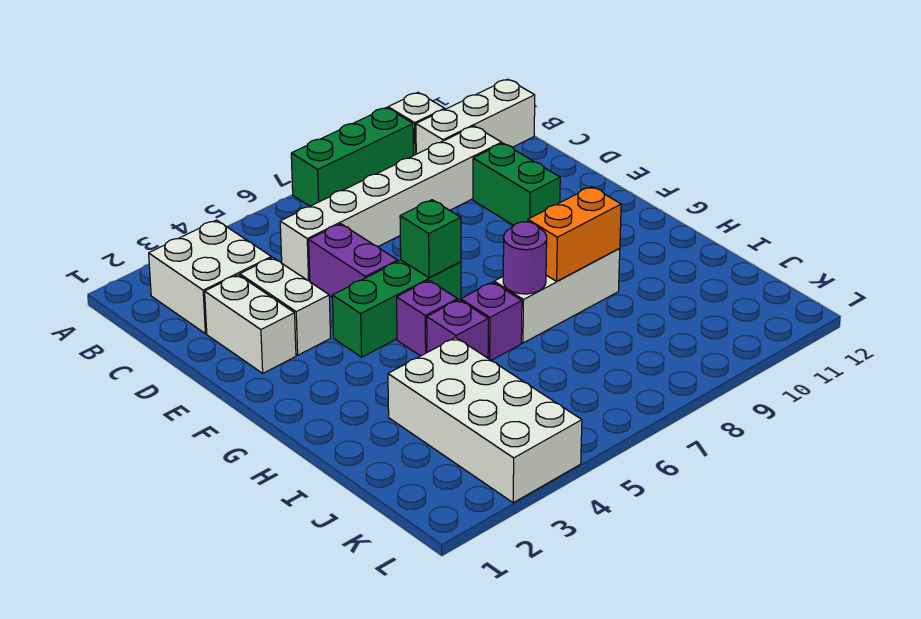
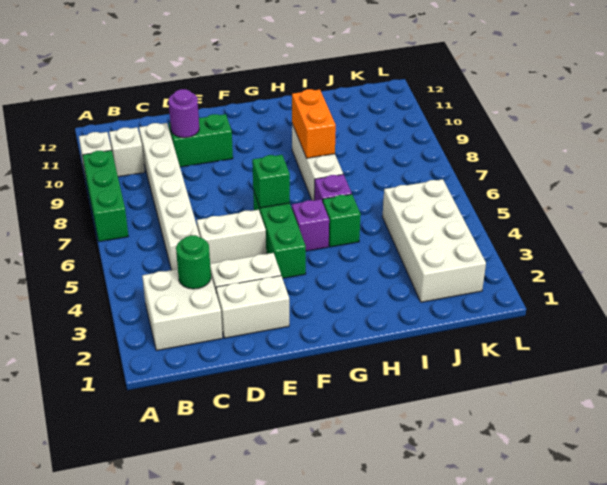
white 1x3 brick [416,79,535,154] -> white 1x1 brick [109,127,145,177]
none -> green 1x1 round brick [176,235,211,289]
purple 1x2 brick [309,224,398,298] -> white 1x2 brick [197,210,266,264]
purple 1x1 brick [427,300,488,358] -> green 1x1 brick [323,194,361,247]
purple 1x1 round brick [503,222,547,294] -> purple 1x1 round brick moved to [169,89,199,138]
white 2x4 brick [388,338,582,503] -> white 2x4 brick turned to [382,179,486,302]

